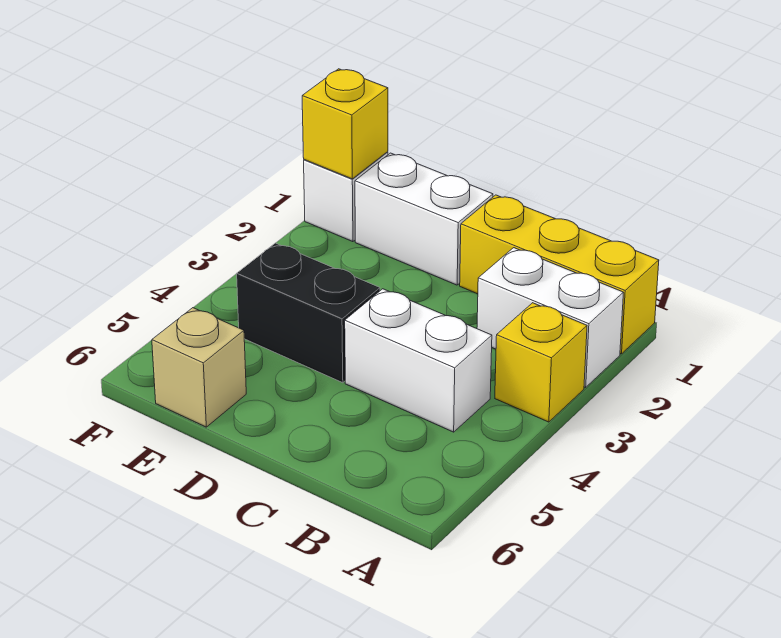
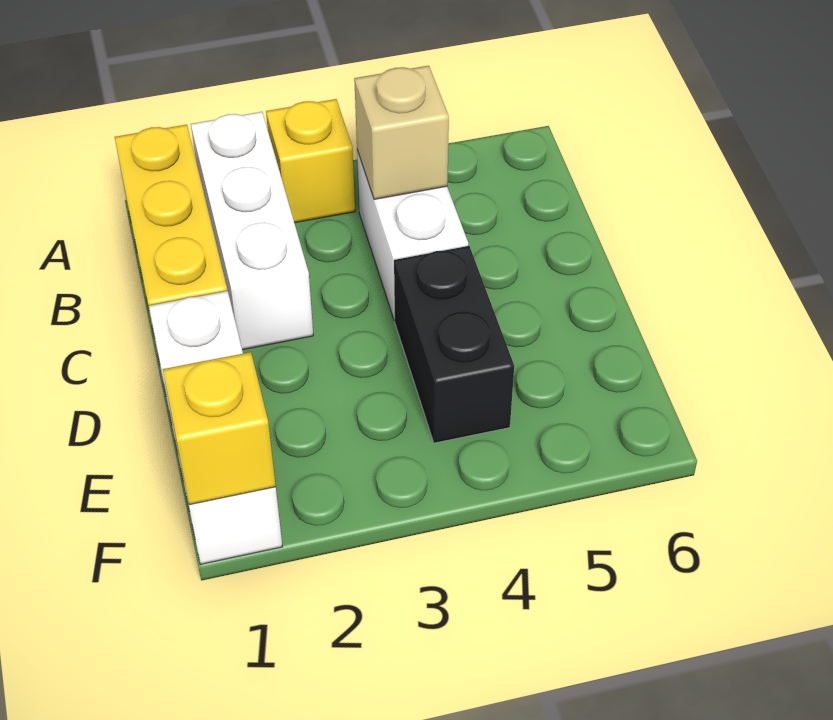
white 1x2 brick [477,248,623,387] -> white 1x3 brick [191,112,313,350]
tan 1x1 brick [152,308,246,427] -> tan 1x1 brick moved to [354,66,449,199]

